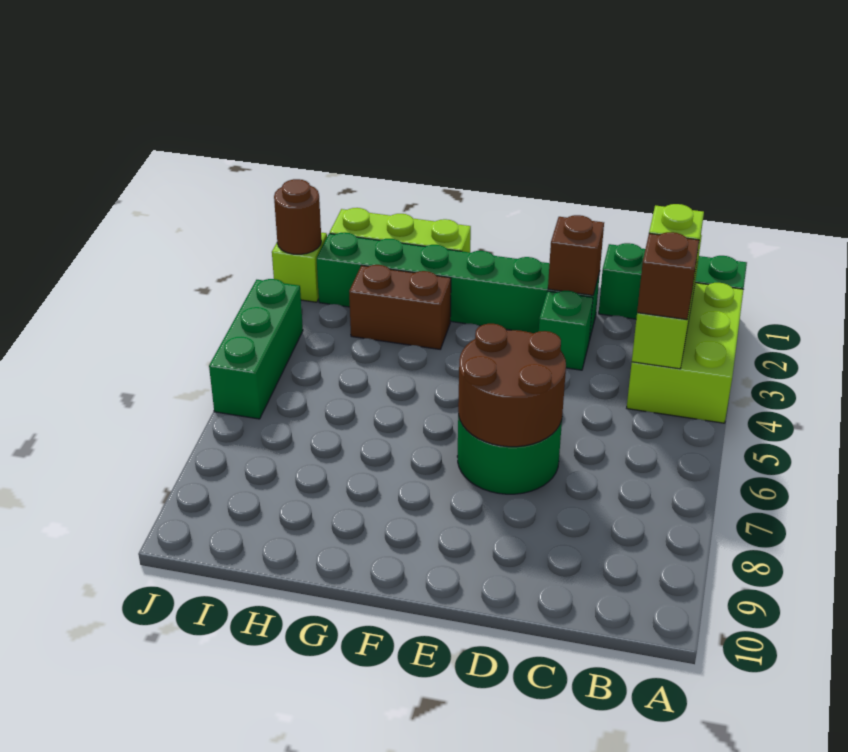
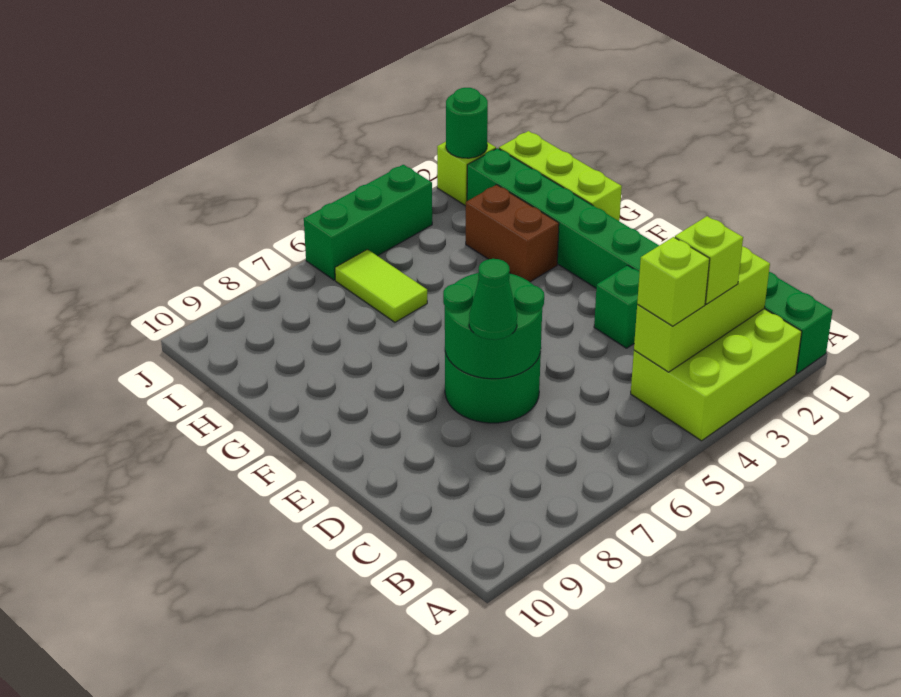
brown 1x1 brick [637,232,699,320] -> lime 1x1 brick [637,237,710,326]
brown 1x1 brick [548,215,604,295] -> none
brown 2x2 round brick [458,324,566,447] -> green 2x2 round brick [443,273,544,379]
none -> green 1x1 cone [469,259,517,340]
none -> lime 1x2 tile [335,249,427,322]
brown 1x1 round brick [274,179,321,254] -> green 1x1 round brick [446,88,488,158]

